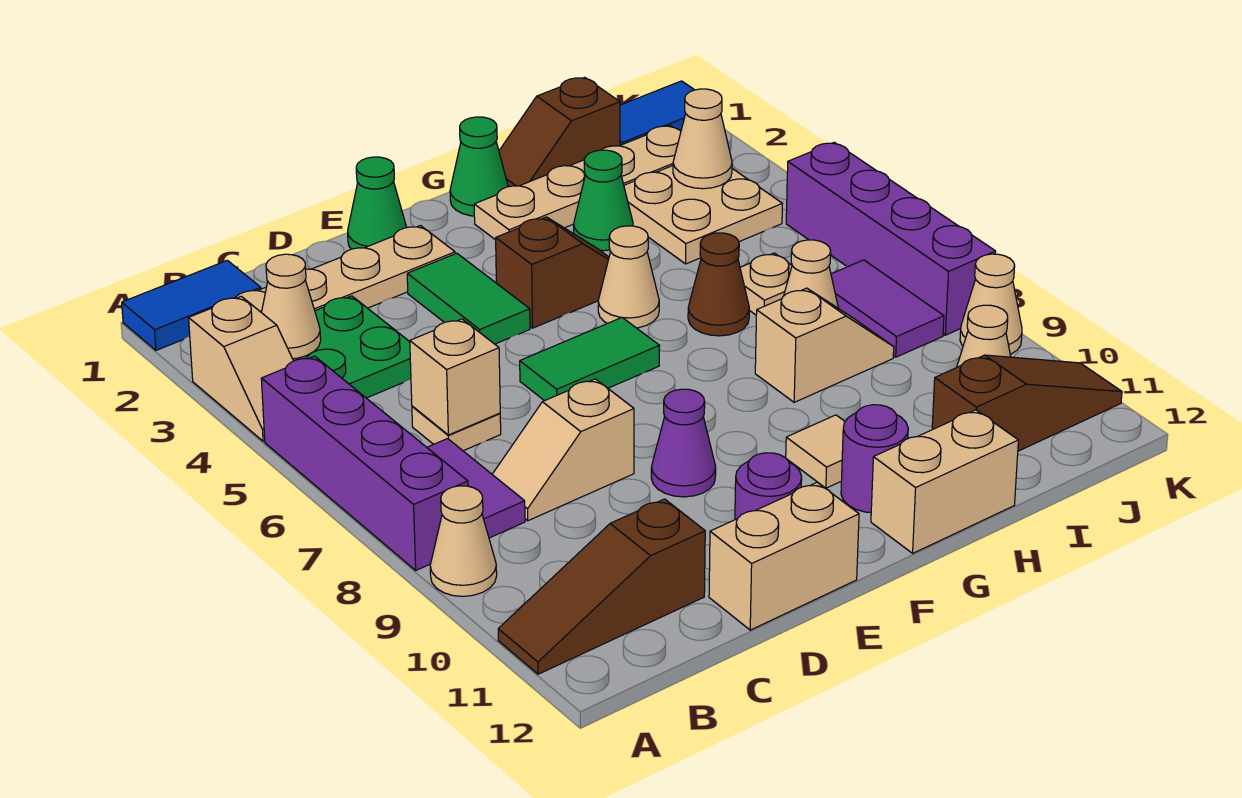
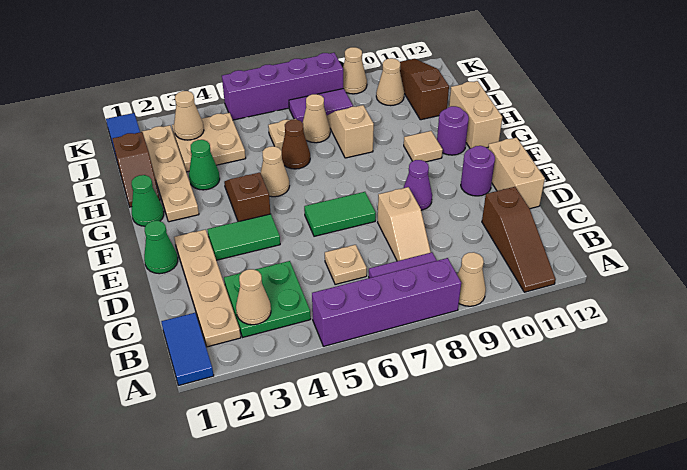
tan 1x2 slope [189,296,293,441] -> none
tan 1x1 brick [410,319,500,435] -> none
green 1x2 tile [520,317,660,401] -> green 1x2 tile turned to [304,192,376,236]

